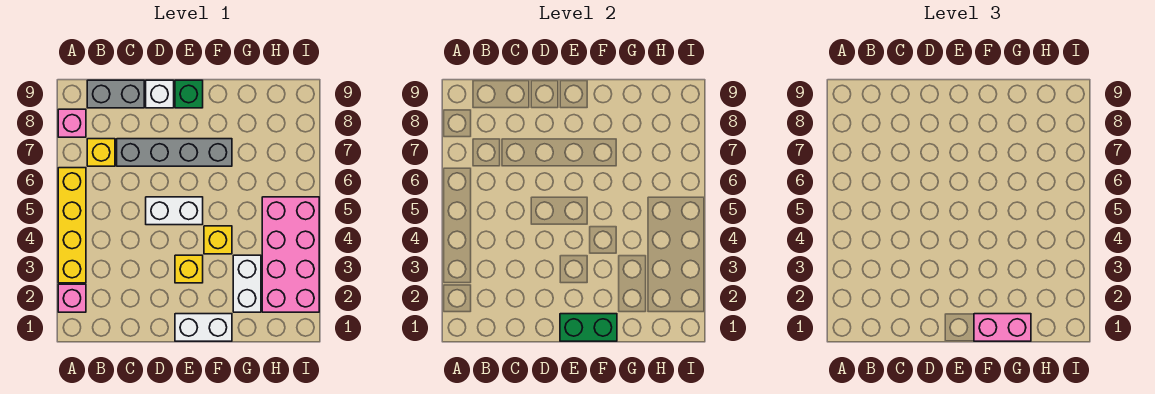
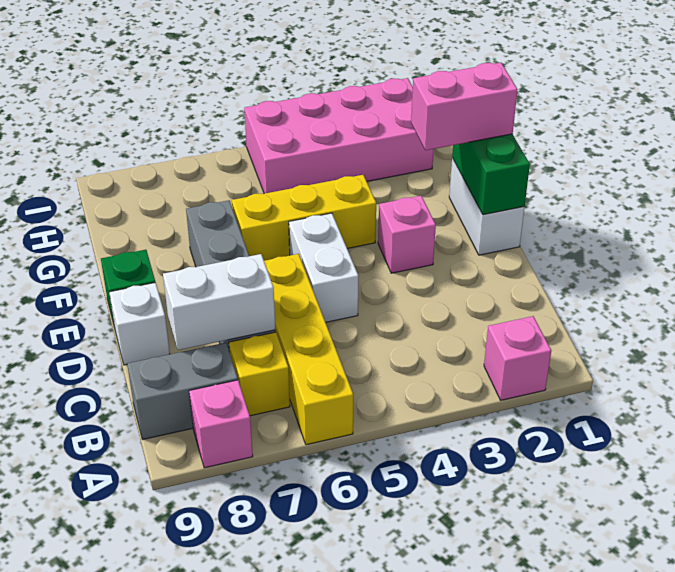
yellow 1x4 brick [58,168,86,283] -> yellow 1x4 brick turned to [264,254,353,445]
grey 1x2 brick [87,80,144,108] -> grey 1x2 brick turned to [127,343,238,439]
yellow 1x1 brick [175,255,203,283] -> pink 1x1 brick [378,196,436,273]
pink 1x2 brick [974,314,1031,341] -> pink 1x2 brick turned to [411,63,518,150]
yellow 1x1 brick [204,226,232,254] -> yellow 1x3 brick [232,175,376,261]
white 1x2 brick [233,255,261,312] -> white 1x2 brick moved to [163,254,275,350]

